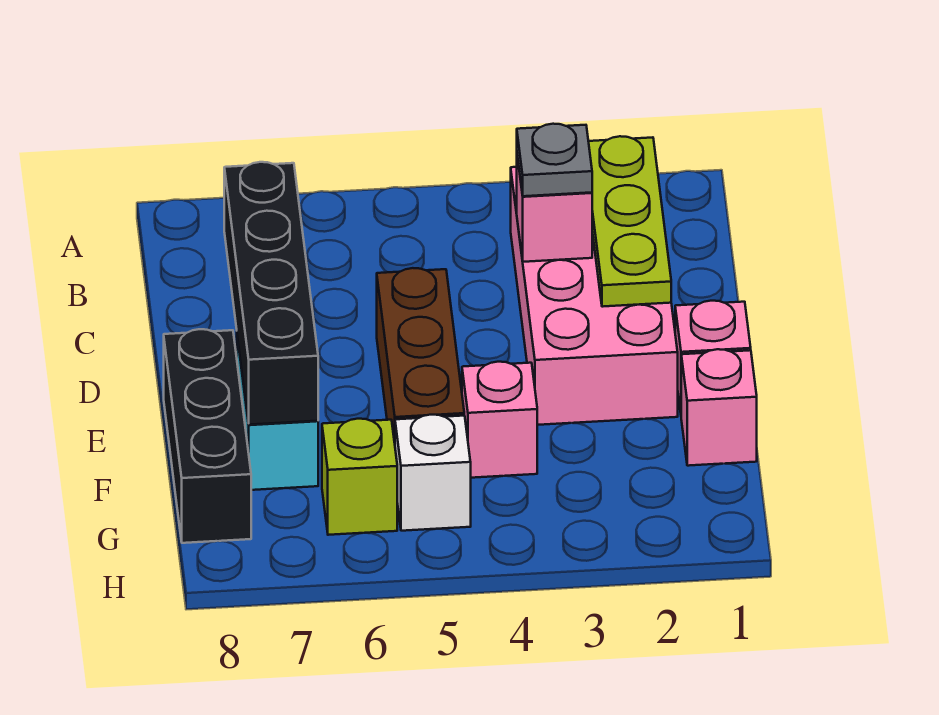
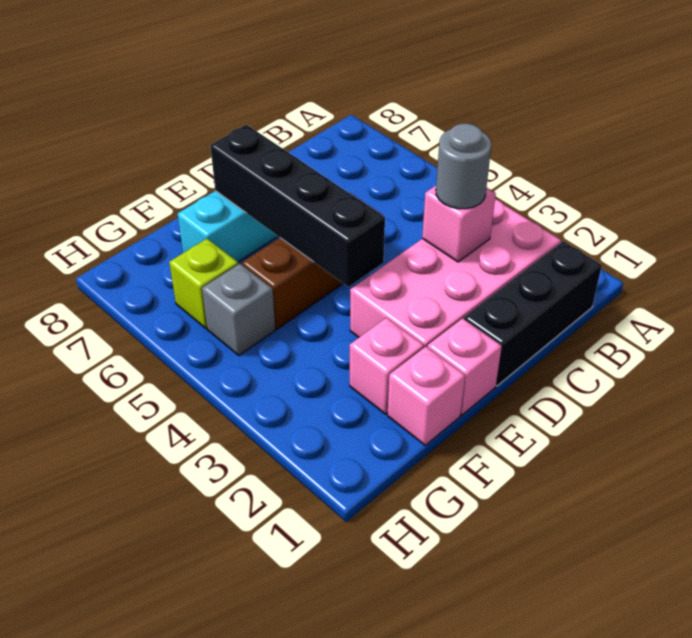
lime 1x3 plate [588,136,671,307] -> none
grey 1x1 plate [517,124,592,196] -> grey 1x1 round brick [436,123,491,209]
black 1x4 brick [224,162,318,425] -> black 1x4 brick turned to [210,125,385,287]
black 1x3 brick [164,329,251,543] -> black 1x3 brick moved to [464,241,602,386]
pink 1x1 brick [462,362,537,478] -> pink 1x1 brick moved to [350,318,424,414]
white 1x1 brick [395,415,471,531] -> grey 1x1 brick [202,264,275,355]

